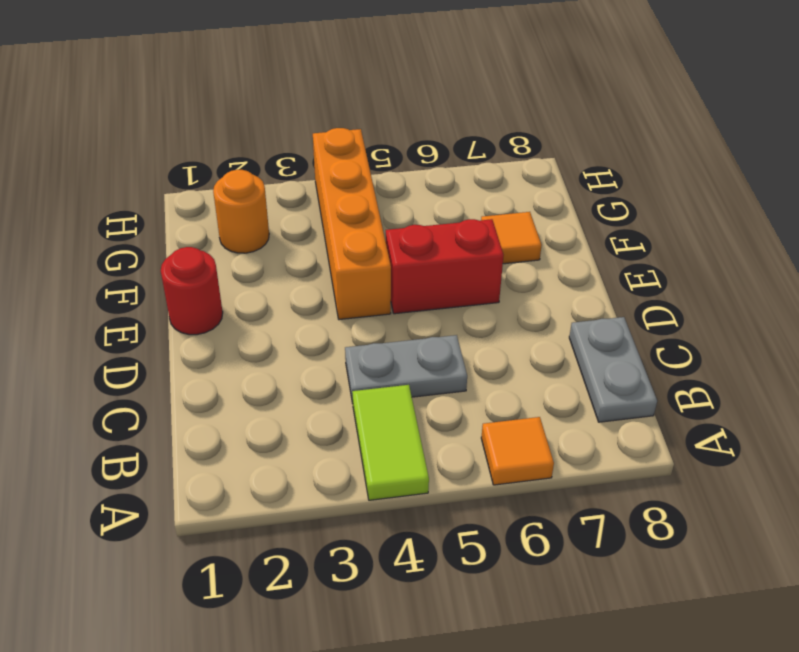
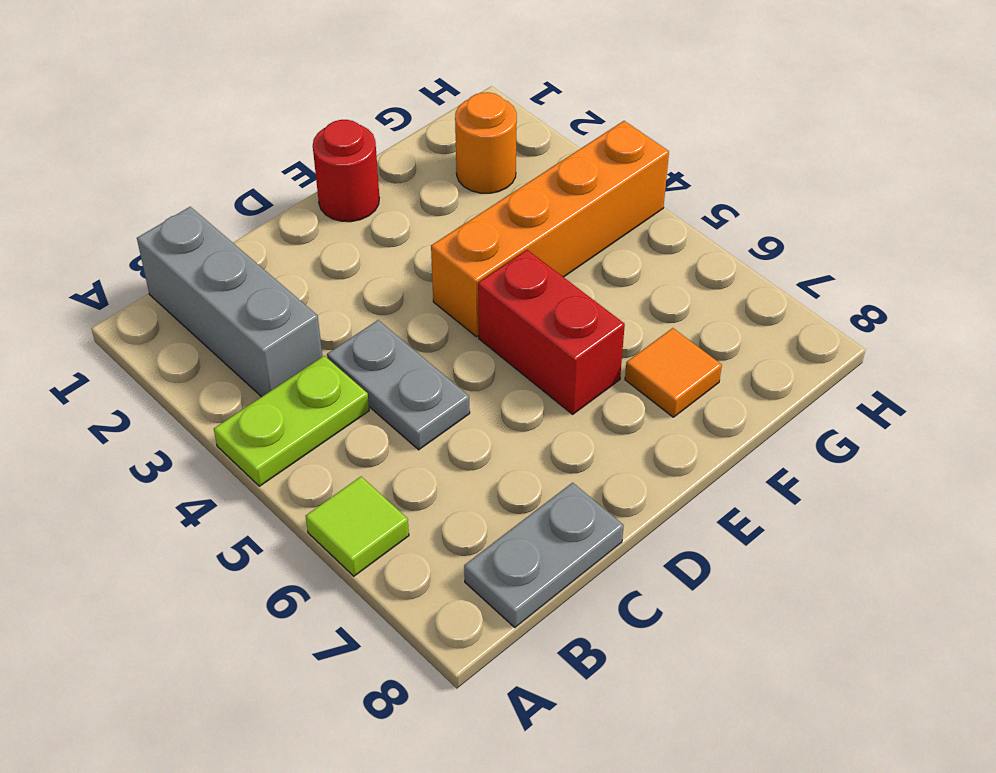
lime 1x2 tile [352,385,429,500] -> lime 1x2 plate [214,356,369,486]
orange 1x1 tile [481,417,554,485] -> lime 1x1 tile [306,477,409,576]
none -> grey 1x3 brick [137,207,323,397]

